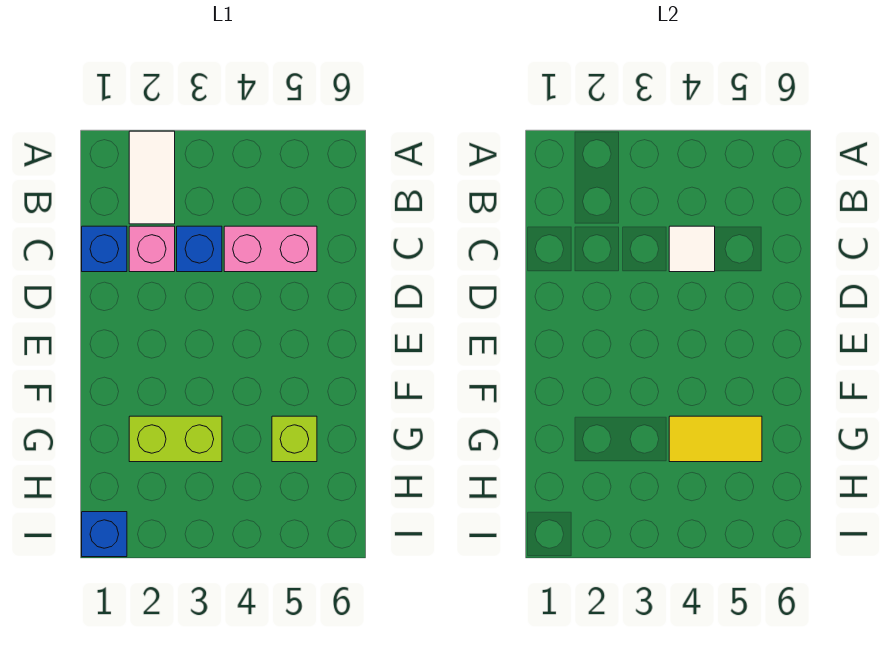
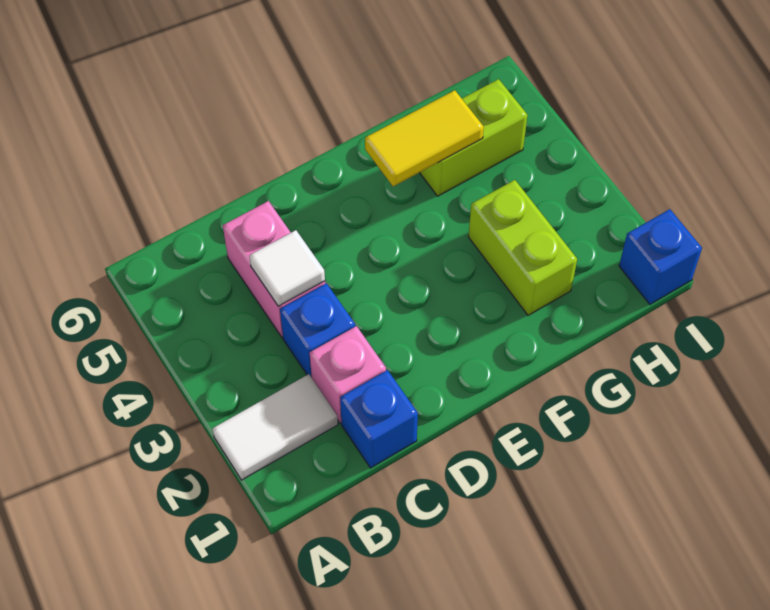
yellow 1x2 tile [669,416,762,462] -> yellow 1x2 tile turned to [365,90,484,187]
lime 1x1 brick [272,416,317,462] -> lime 1x2 brick [420,79,527,196]

